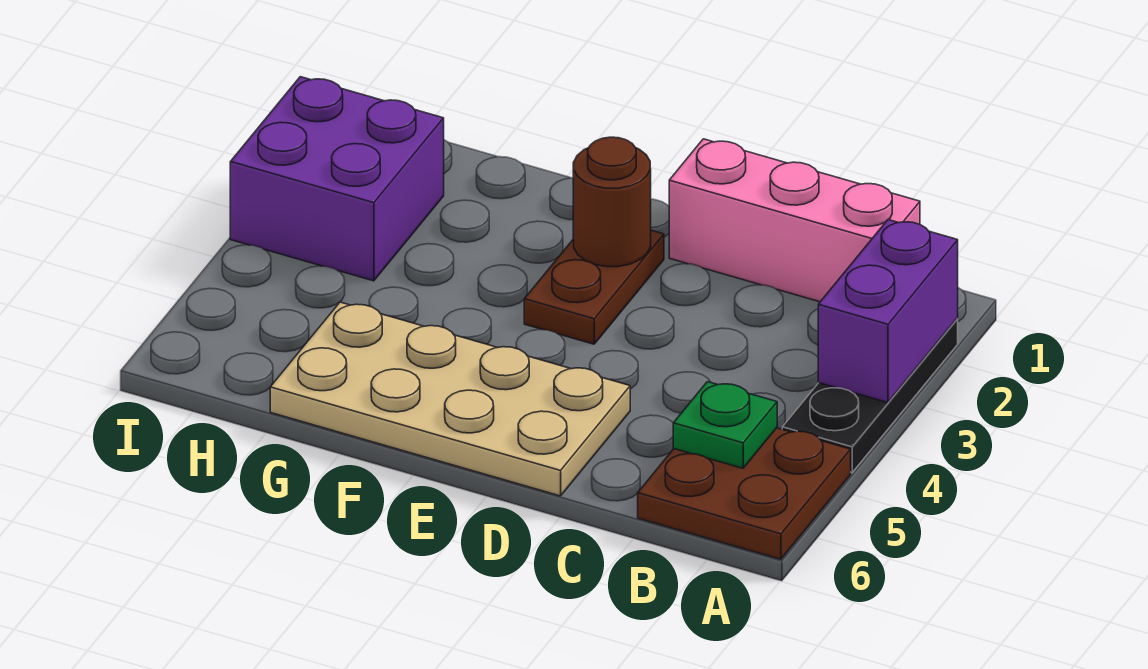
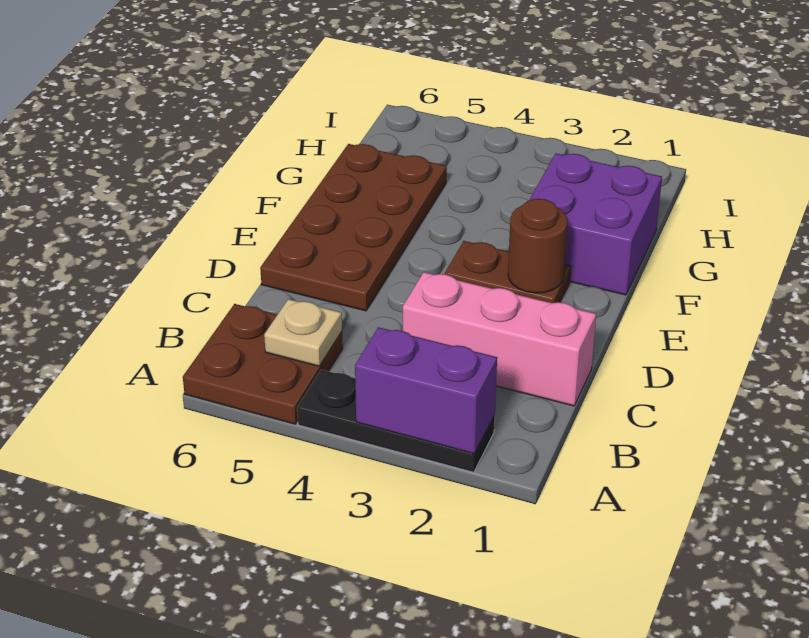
pink 1x3 brick [669,139,920,302] -> pink 1x3 brick turned to [403,272,596,406]
green 1x1 plate [673,382,777,468] -> tan 1x1 plate [264,299,342,366]
tan 2x4 plate [270,302,630,496] -> brown 2x4 plate [260,144,447,311]
purple 2x2 brick [230,77,444,281] -> purple 2x2 brick moved to [530,153,662,295]

